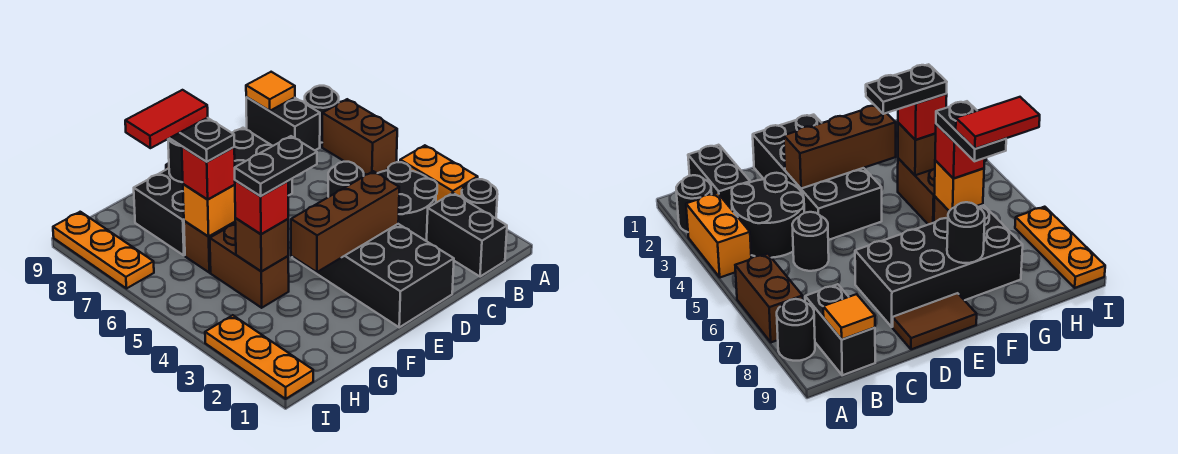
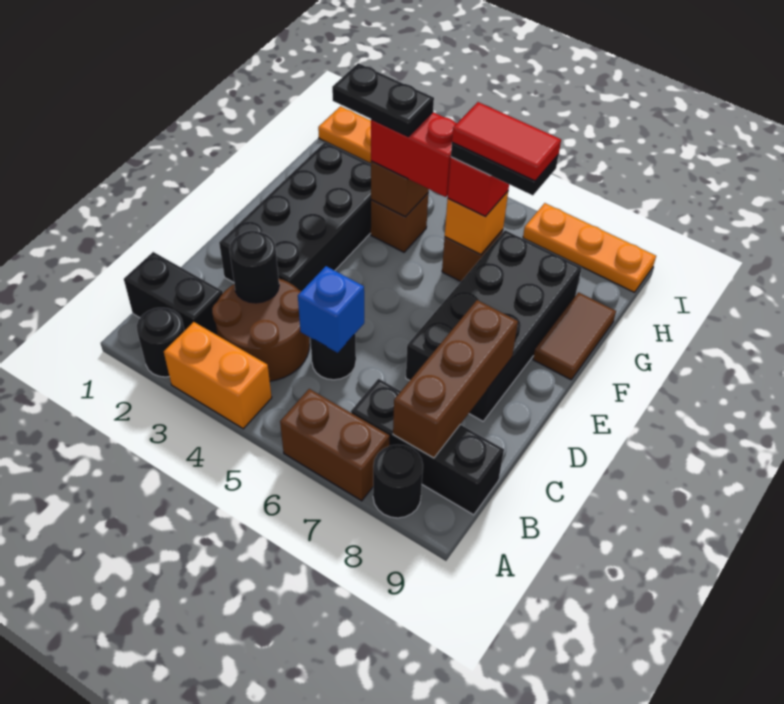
black 2x2 round brick [377,162,437,241] -> brown 2x2 round brick [212,279,310,381]
black 1x2 brick [246,97,320,150] -> black 1x3 brick [351,379,504,515]
orange 1x1 tile [246,72,295,111] -> none
none -> blue 1x1 brick [298,266,364,353]
black 2x4 brick [292,224,454,327] -> black 2x4 brick turned to [219,142,371,291]
brown 1x3 brick [291,171,399,272] -> brown 1x3 brick moved to [393,300,518,458]
brown 1x2 tile [893,293,977,349] -> brown 1x2 tile moved to [533,292,616,380]
black 1x2 plate [235,136,317,196] -> black 1x2 plate turned to [332,63,434,136]
black 1x1 round brick [168,138,183,182] -> black 1x1 round brick moved to [229,231,279,303]
brown 1x2 brick [210,223,289,308] -> brown 1x1 brick [371,193,428,252]
red 1x1 brick [235,180,288,234] -> red 1x2 brick [371,112,457,197]
red 1x2 tile [125,90,208,148] -> red 1x2 tile turned to [452,102,561,181]

